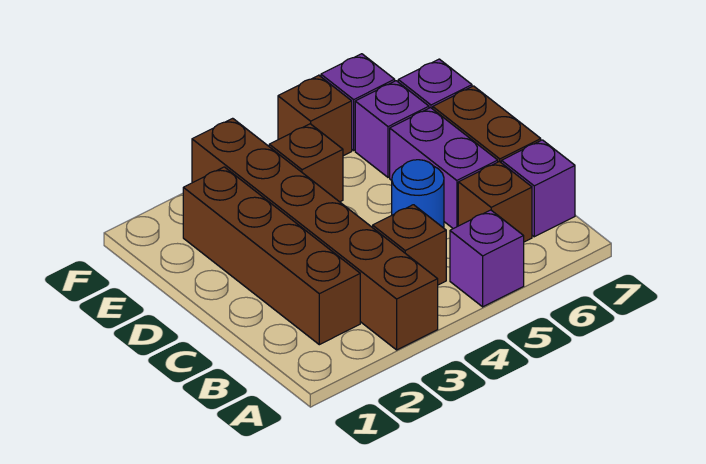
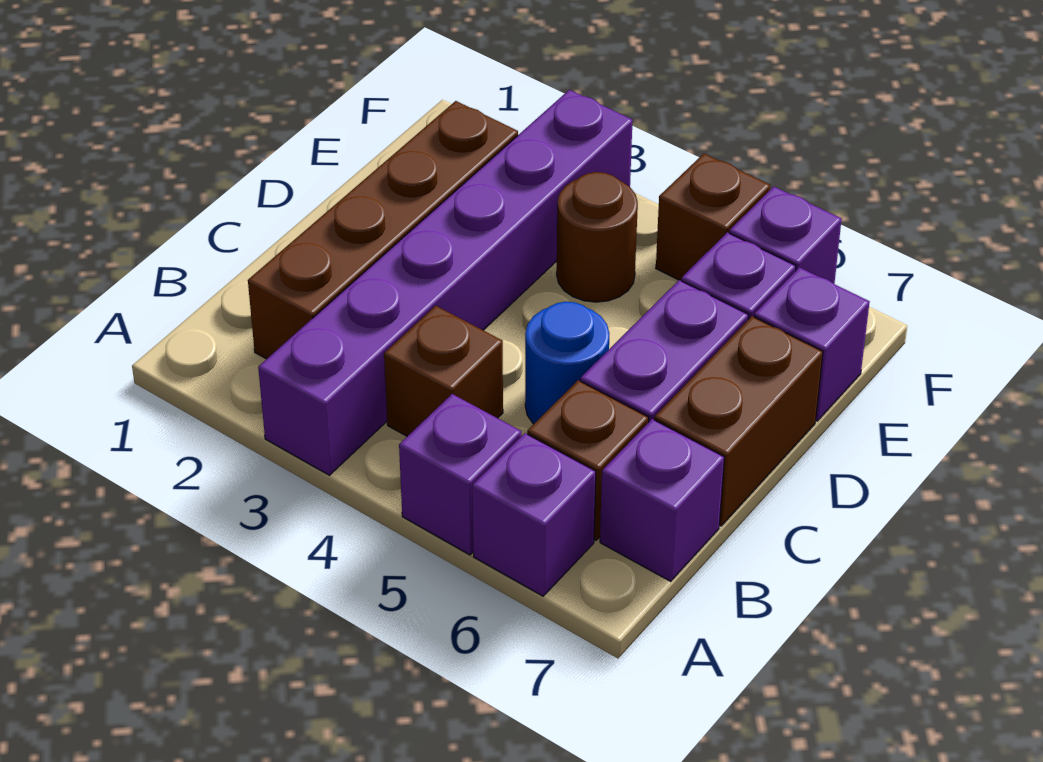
brown 1x6 brick [192,118,438,350] -> purple 1x6 brick [258,90,633,475]
none -> purple 1x1 brick [472,433,596,596]
brown 1x1 brick [269,124,343,202] -> brown 1x1 round brick [557,172,638,302]

